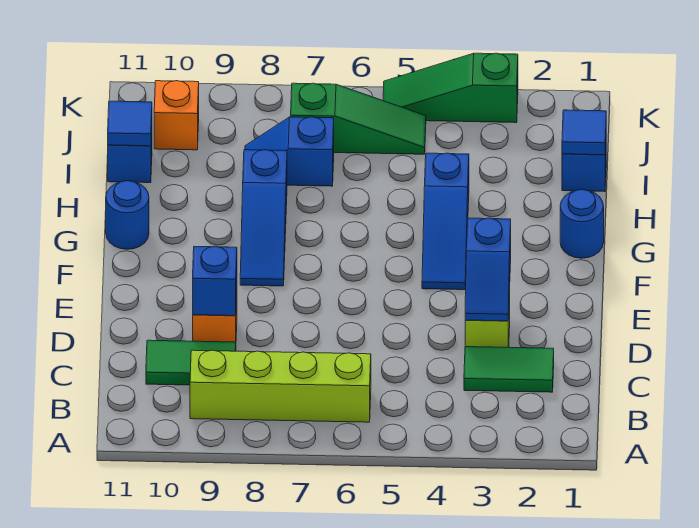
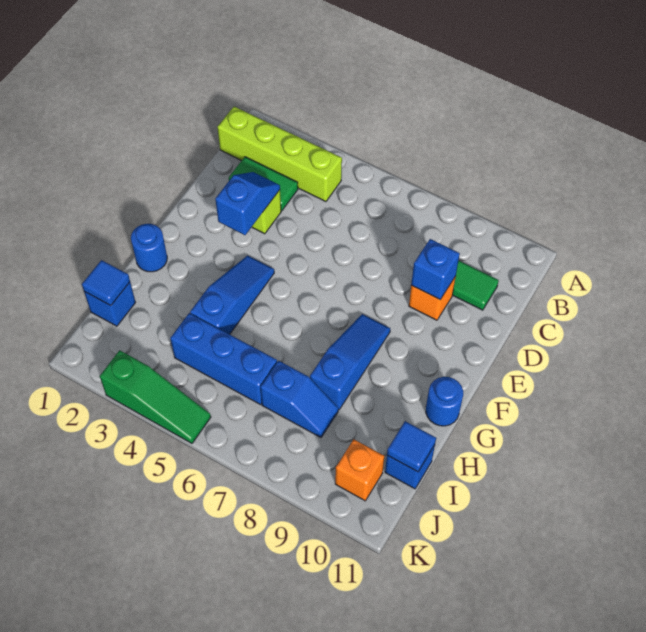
lime 1x4 brick [190,350,371,422] -> lime 1x4 brick moved to [217,107,342,202]
none -> blue 1x3 brick [170,313,277,405]
green 1x3 slope [291,83,426,154] -> none

